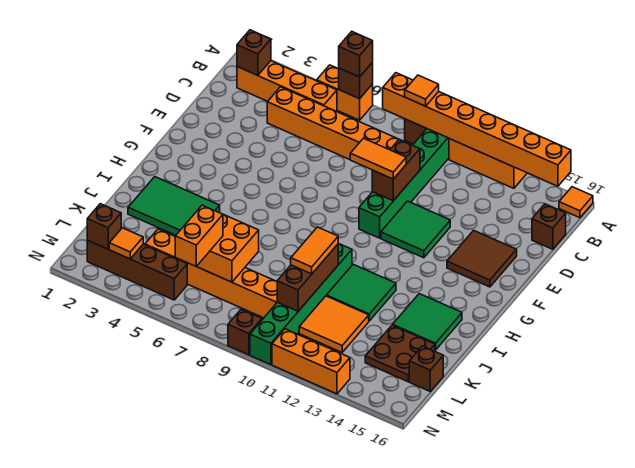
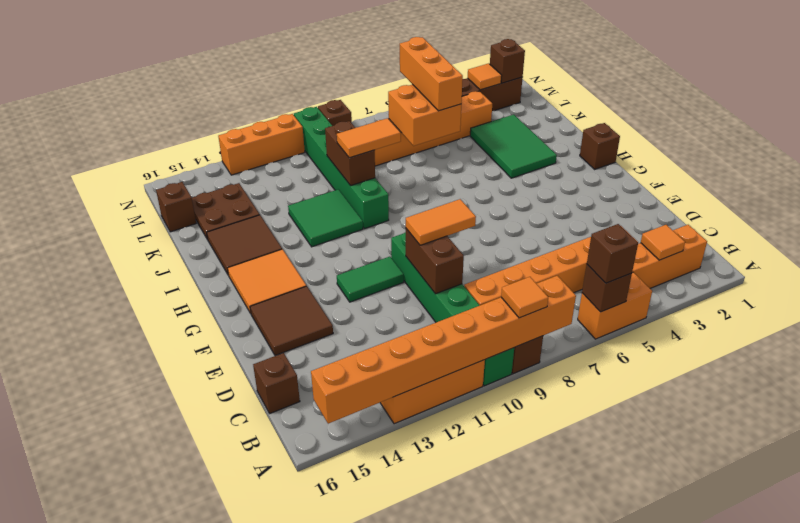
orange 1x1 tile [559,187,593,218] -> orange 1x1 tile moved to [641,225,685,260]
brown 1x1 brick [237,30,271,75] -> brown 1x1 brick moved to [580,123,620,169]
green 2x2 tile [381,201,450,258] -> green 1x2 tile [337,257,404,302]
green 2x3 tile [128,177,220,235] -> green 2x3 tile turned to [470,115,557,178]
green 2x2 tile [393,294,462,350] -> brown 2x2 tile [207,215,282,274]
brown 1x3 brick [277,244,338,311] -> brown 1x2 brick [325,121,375,186]
orange 1x2 tile [291,227,338,274] -> orange 1x2 tile turned to [337,118,401,158]
orange 2x2 tile [299,296,369,352] -> orange 2x2 tile moved to [228,249,306,313]
orange 1x2 brick [175,205,223,267] -> orange 1x3 brick [400,37,463,111]

